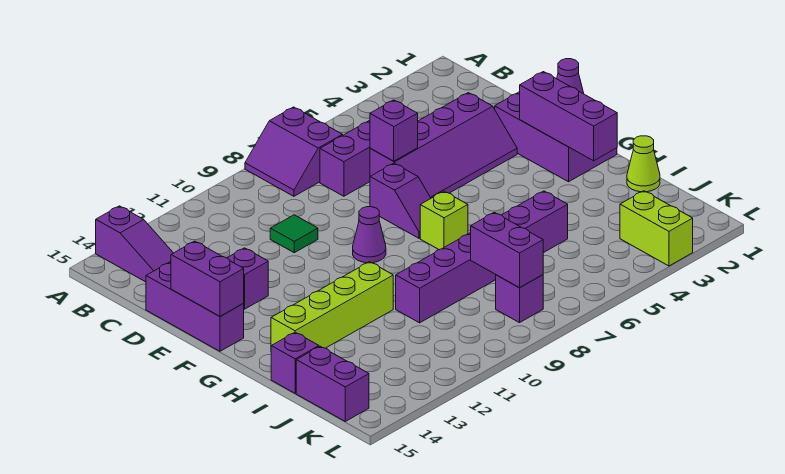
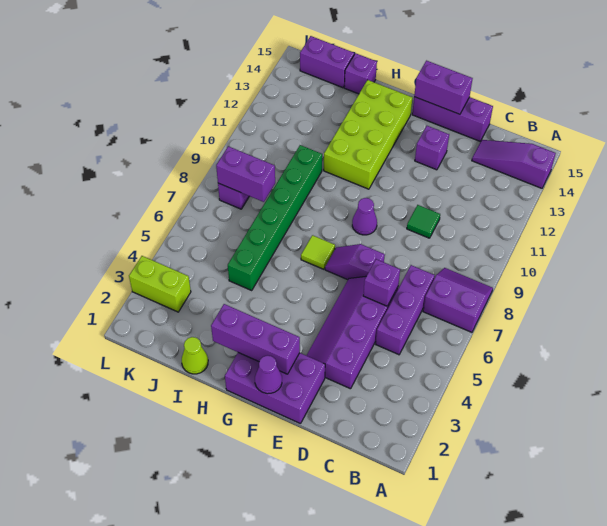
lime 1x1 brick [420,191,468,250] -> lime 1x1 tile [301,235,335,269]
lime 1x4 brick [271,262,393,348] -> lime 2x4 brick [324,80,412,189]
purple 1x6 brick [396,191,568,323] -> green 1x6 brick [228,145,322,290]

